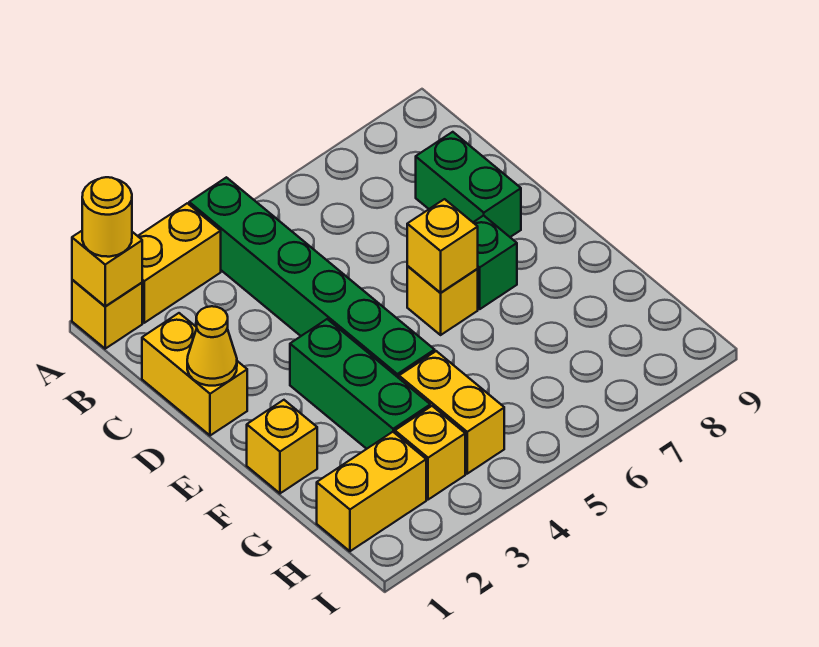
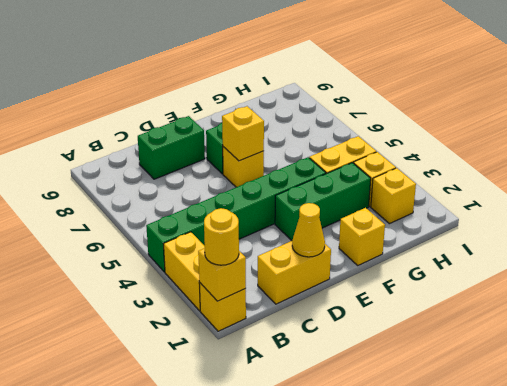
yellow 1x2 brick [317,432,426,551] -> yellow 1x1 brick [371,168,416,224]

